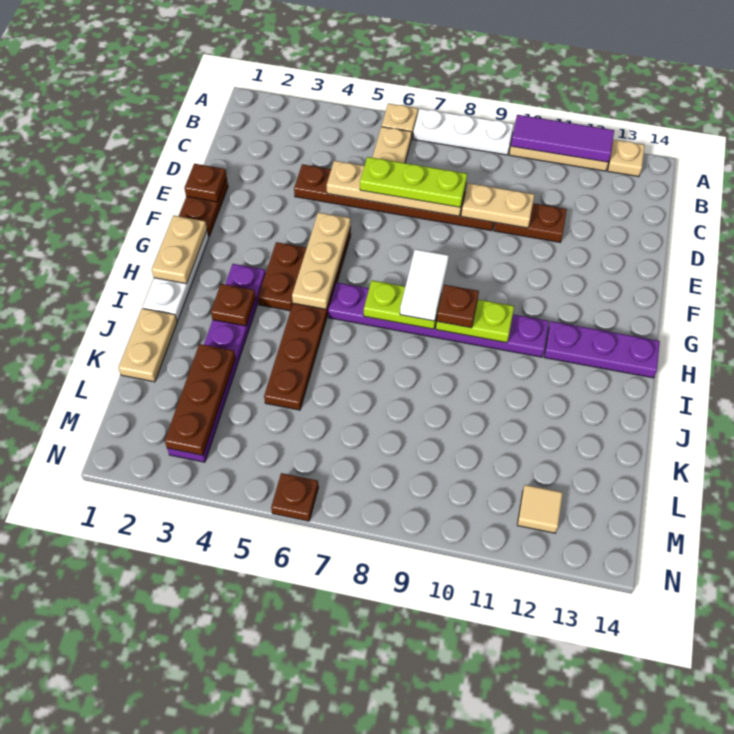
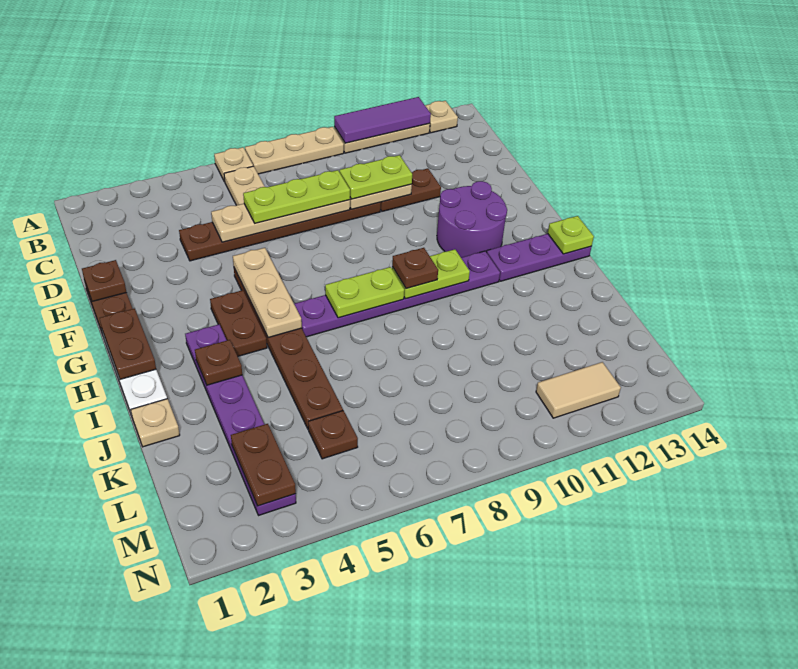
white 1x3 plate [413,109,514,155] -> tan 1x3 plate [245,127,344,174]
none -> lime 1x2 plate [340,155,412,199]
none -> purple 2x2 round brick [437,181,507,257]
tan 1x2 plate [152,216,207,284] -> brown 1x2 plate [99,309,156,379]
white 1x2 tile [400,249,449,321] -> none
none -> lime 1x1 plate [548,216,594,254]
tan 1x2 plate [118,308,177,382] -> tan 1x1 plate [131,399,180,447]
brown 1x3 plate [165,344,235,455] -> brown 1x2 plate [231,424,296,506]
tan 1x1 tile [517,485,563,533] -> tan 1x2 tile [536,362,621,418]
brown 1x1 plate [271,473,318,521] -> brown 1x1 plate moved to [308,411,358,459]

